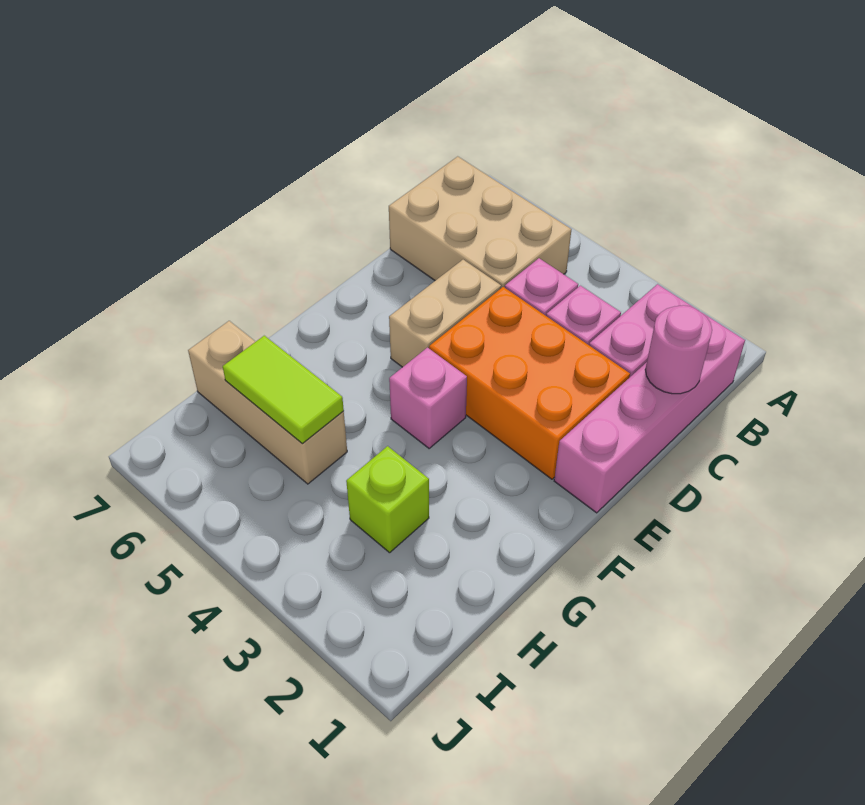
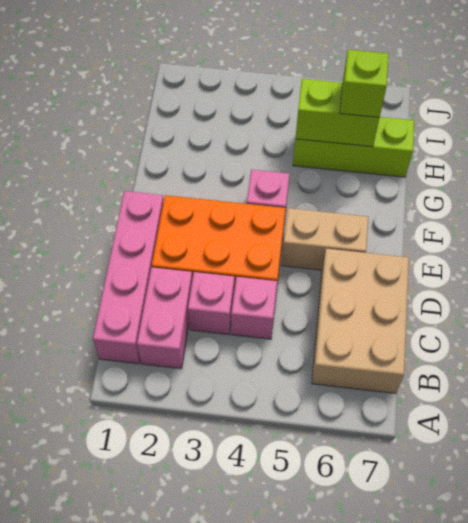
tan 2x3 brick [389,156,571,288] -> tan 2x3 brick turned to [312,249,409,393]
pink 1x1 round brick [645,305,712,394] -> none
tan 1x2 brick [389,260,501,367] -> tan 1x2 brick turned to [282,208,369,270]
lime 1x1 brick [346,446,429,553] -> lime 1x1 brick moved to [340,50,389,117]
tan 1x3 brick [188,321,347,484] -> lime 1x3 brick [293,117,414,177]
lime 1x2 tile [223,336,344,444] -> lime 1x2 brick [295,79,379,147]

